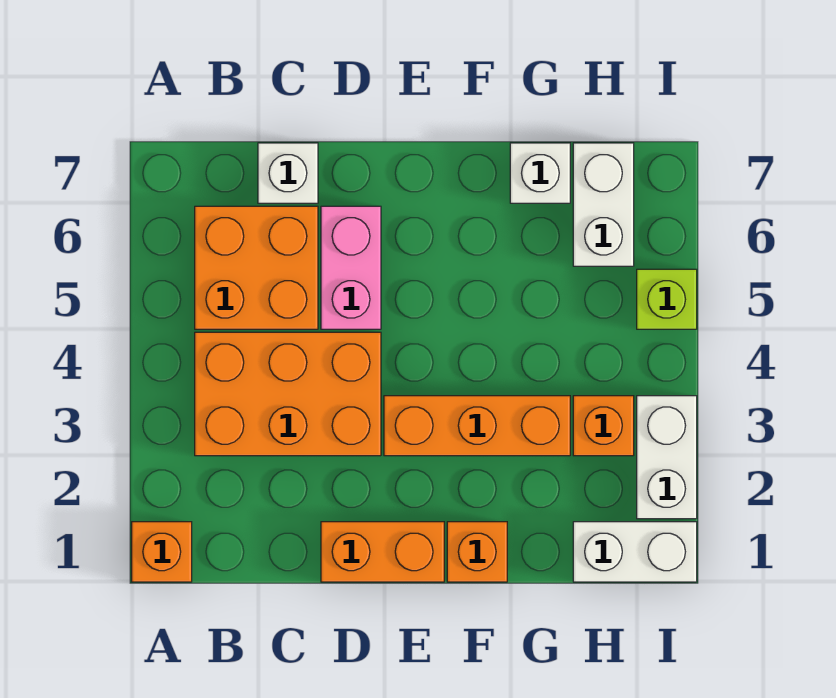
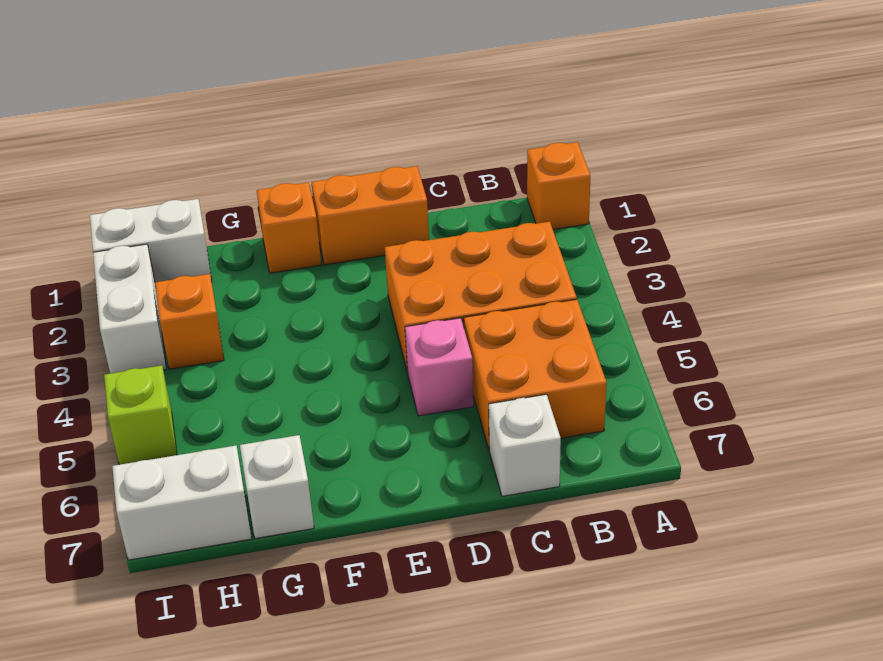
pink 1x2 brick [321,206,381,329] -> pink 1x1 brick [405,318,474,416]
orange 1x3 brick [384,396,570,456] -> none
white 1x2 brick [573,143,634,266] -> white 1x2 brick turned to [112,446,252,560]

